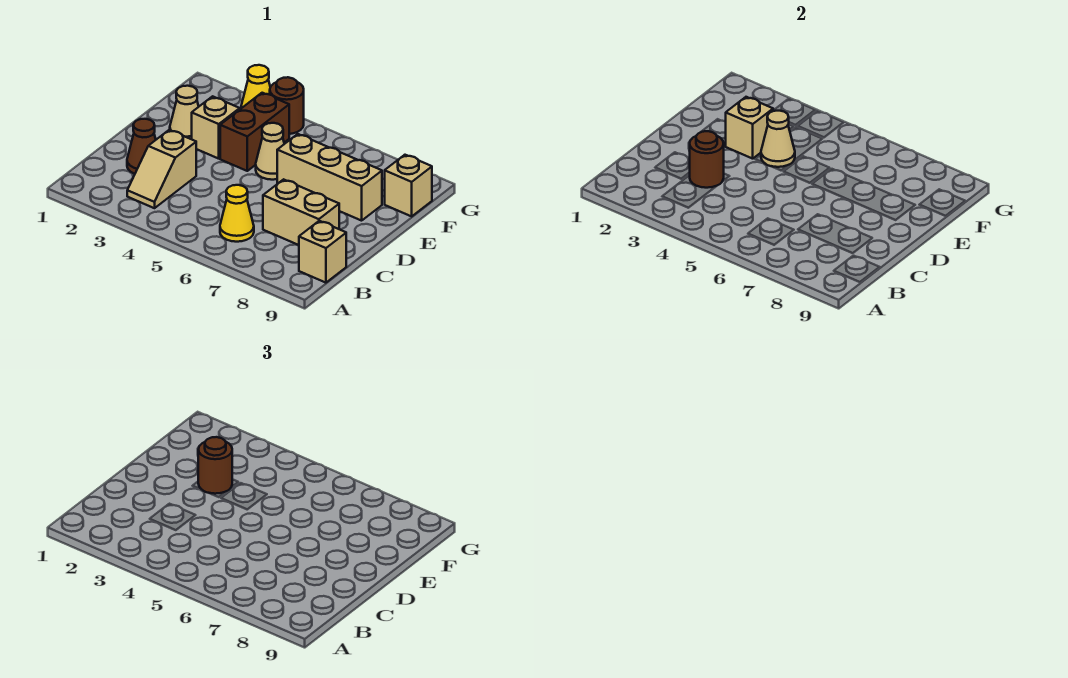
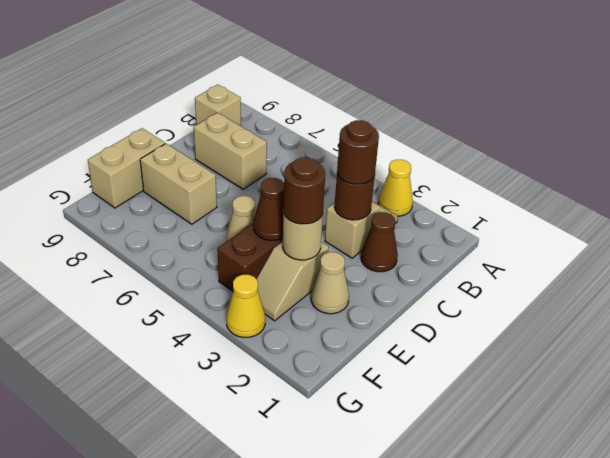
yellow 1x1 cone [220,185,254,242] -> yellow 1x1 cone moved to [378,160,413,216]
tan 1x1 brick [726,97,773,159] -> tan 1x1 round brick [283,210,323,260]
tan 1x1 cone [761,111,795,167] -> brown 1x1 cone [254,178,284,240]
tan 1x3 brick [277,134,382,221] -> tan 1x2 brick [140,144,217,224]
tan 1x1 brick [385,155,432,216] -> tan 1x2 brick [88,128,165,208]
brown 1x1 round brick [270,77,304,134] -> brown 1x1 round brick moved to [337,120,379,184]

